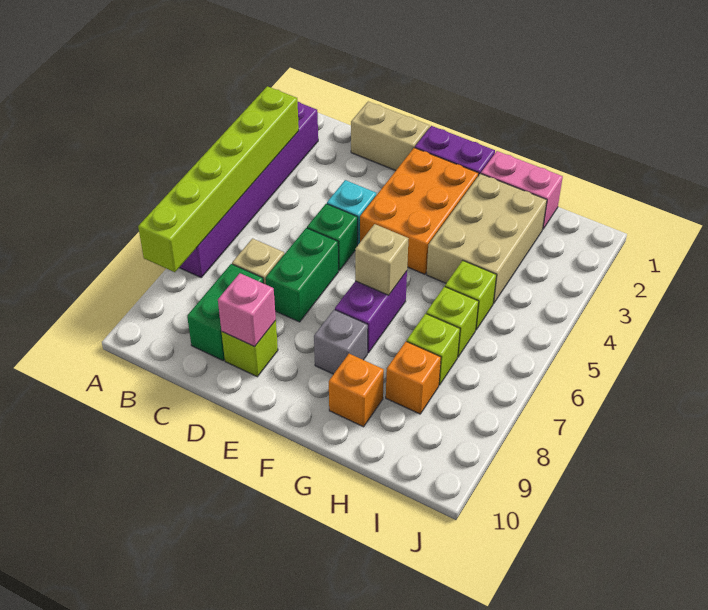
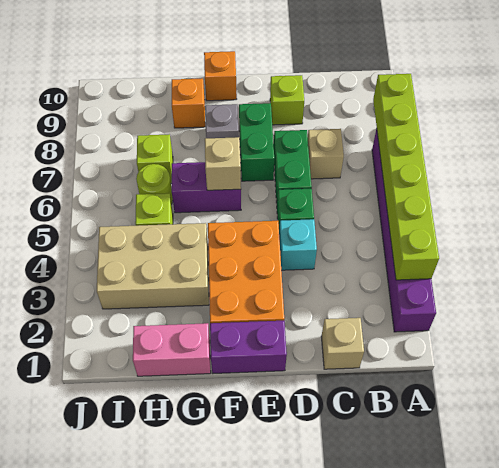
tan 1x2 brick [351,102,430,171] -> tan 1x1 brick [321,318,364,369]
green 1x2 brick [187,264,263,360] -> green 1x2 brick moved to [239,103,274,181]
pink 1x1 brick [218,273,276,347] -> none
purple 1x2 brick [335,271,407,353] -> purple 1x2 brick turned to [172,162,241,213]
tan 2x3 brick [427,174,547,304] -> tan 2x3 brick turned to [97,223,209,309]
lime 1x1 brick [426,287,479,357] -> lime 1x1 round brick [136,164,173,204]
orange 1x1 brick [386,341,441,414] -> orange 1x1 brick moved to [204,51,237,101]

